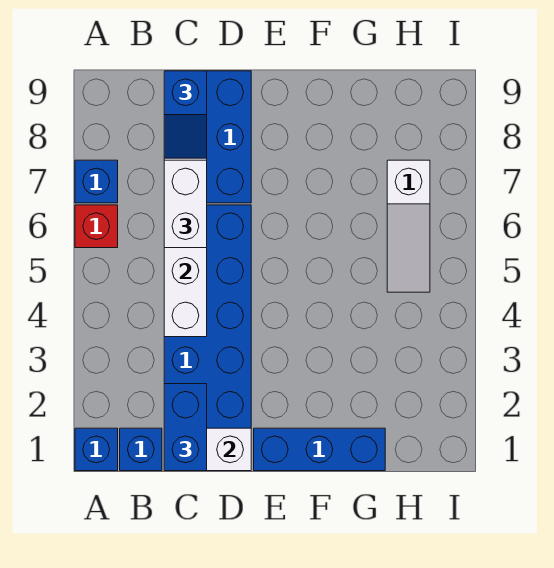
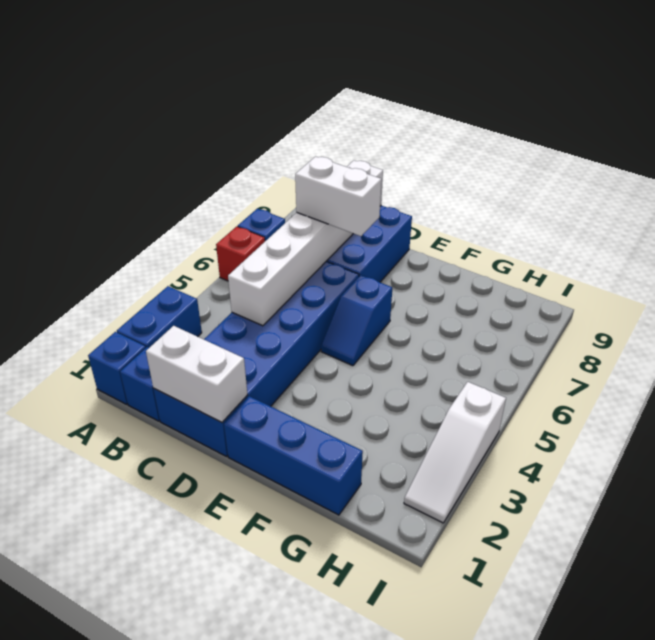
blue 1x2 brick [164,384,207,471] -> blue 1x2 brick moved to [117,286,202,348]
white 1x2 brick [164,160,207,248] -> white 1x2 brick turned to [295,157,381,236]
blue 1x2 slope [164,71,207,158] -> blue 1x2 slope moved to [321,275,392,366]
white 1x3 slope [387,160,430,292] -> white 1x3 slope moved to [404,382,506,523]

